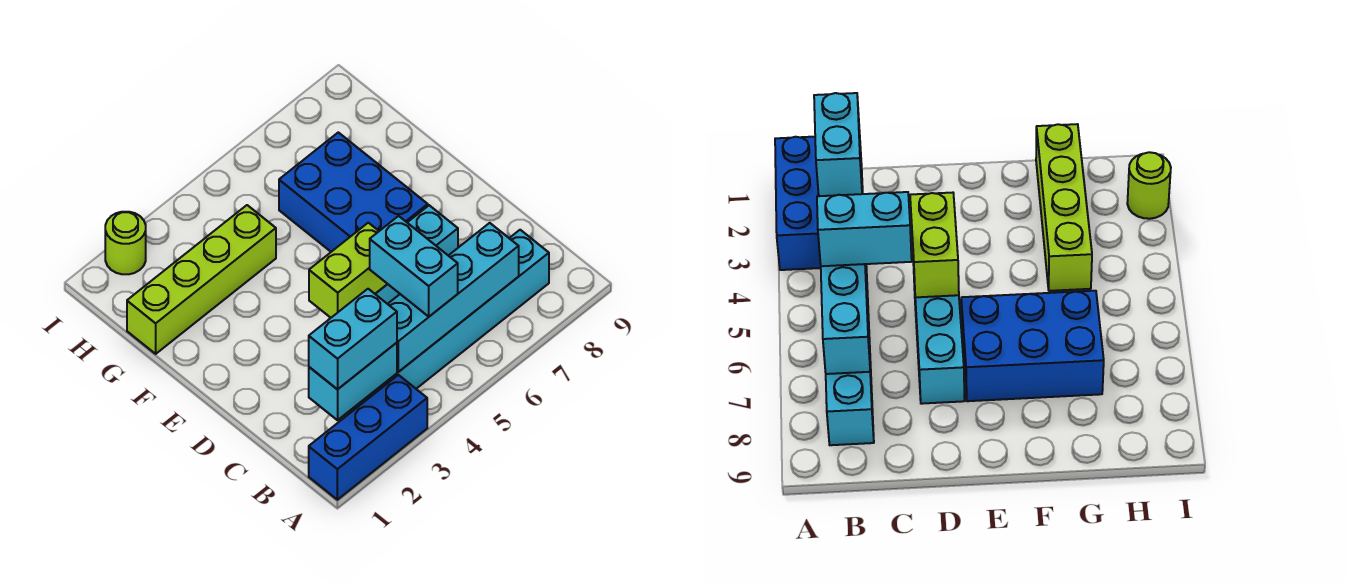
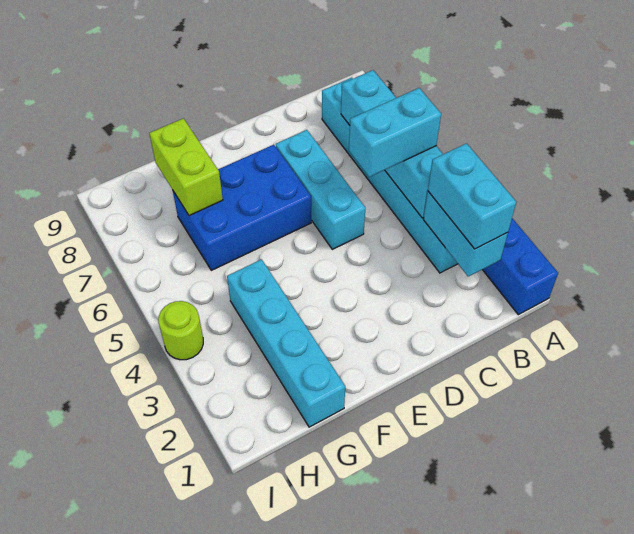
lime 1x2 brick [309,223,387,318] -> lime 1x2 brick moved to [149,118,223,216]
lime 1x4 brick [127,205,276,354] -> cyan 1x4 brick [227,259,345,427]
lime 1x1 round brick [105,212,146,274] -> lime 1x1 round brick moved to [158,301,203,360]

